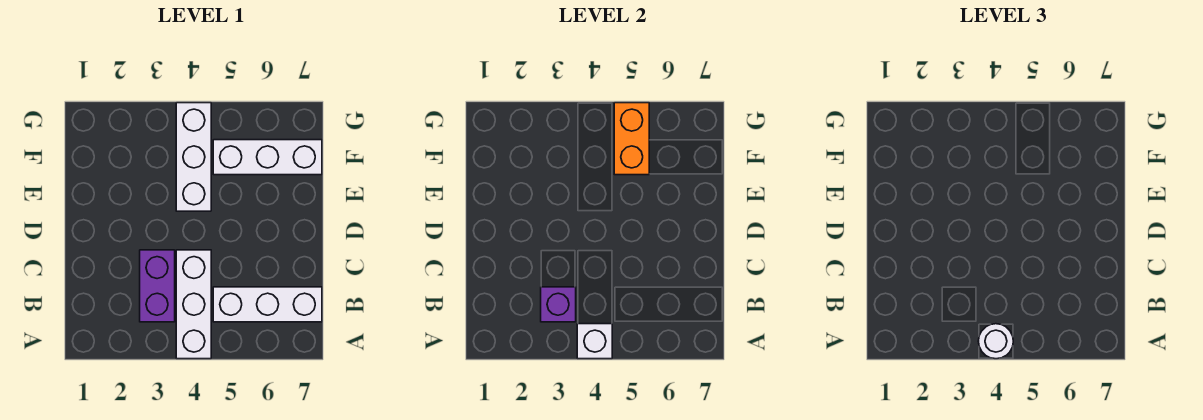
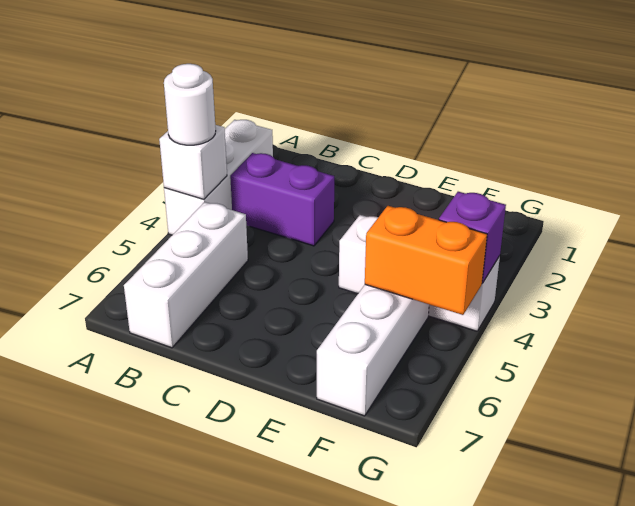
white 1x3 brick [176,250,211,359] -> white 1x3 brick turned to [164,120,273,235]
purple 1x1 brick [541,287,576,322] -> purple 1x1 brick moved to [439,192,506,283]

